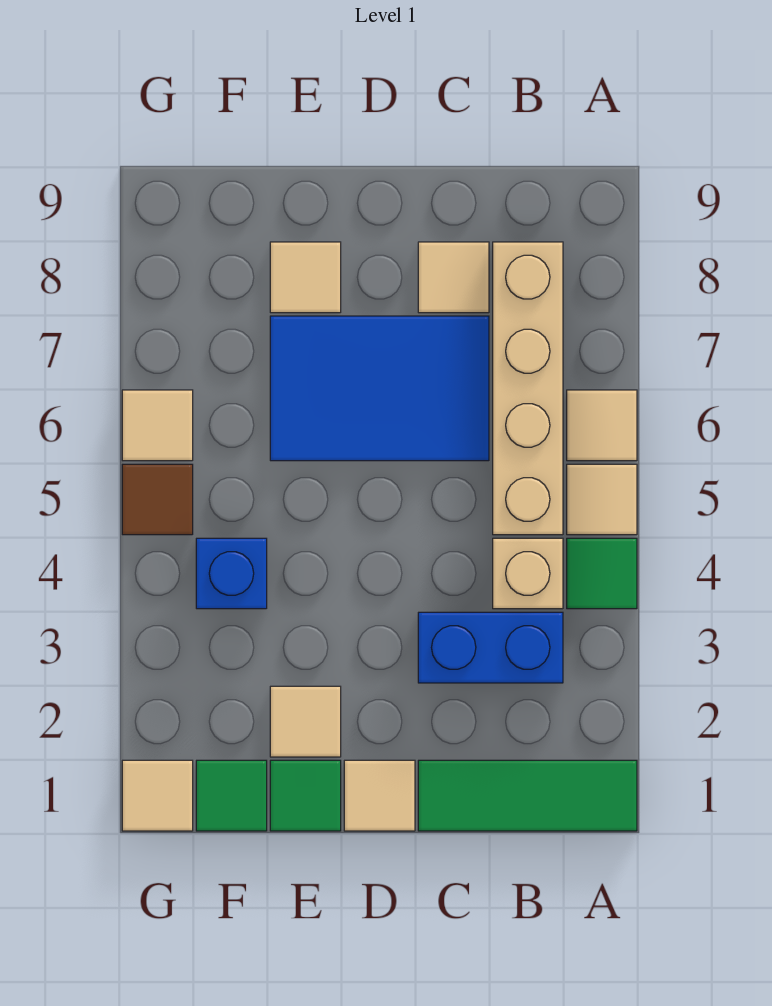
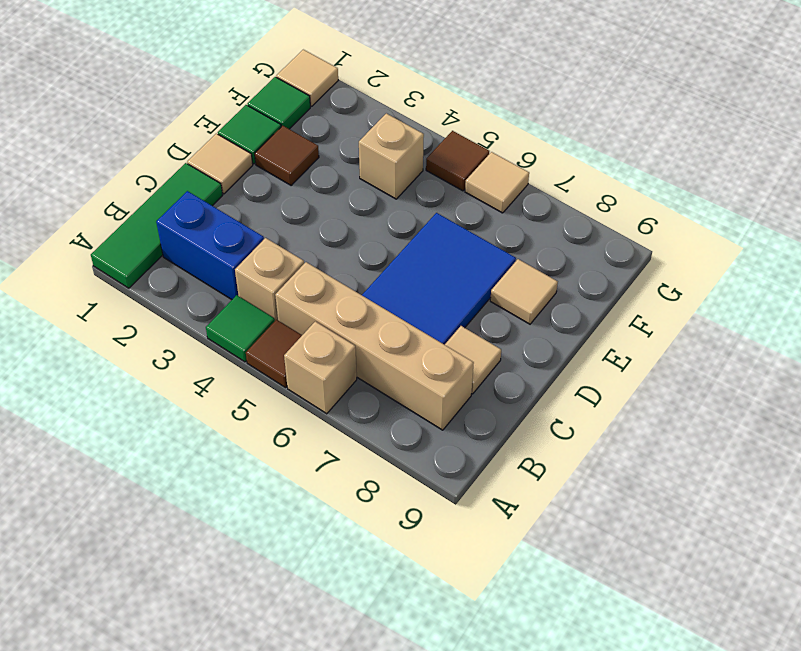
tan 1x1 tile [567,464,637,535] -> brown 1x1 tile [246,320,302,388]
tan 1x1 tile [567,390,637,461] -> tan 1x1 brick [284,321,357,414]
blue 1x2 brick [418,612,563,683] -> blue 1x2 brick turned to [156,191,264,300]
tan 1x1 tile [270,686,341,757] -> brown 1x1 tile [255,126,319,185]
blue 1x1 brick [196,538,267,609] -> tan 1x1 brick [359,113,424,199]

